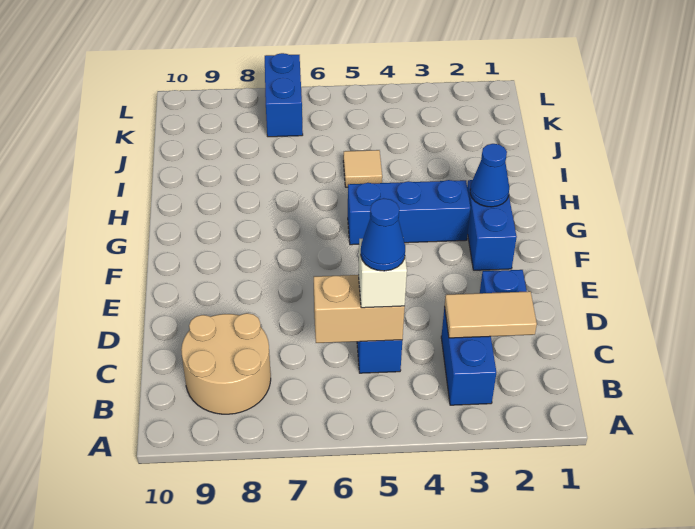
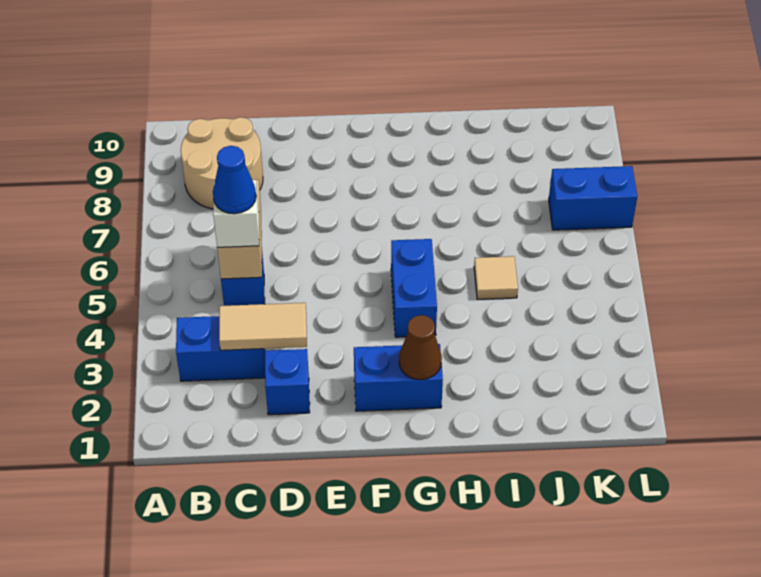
tan 1x2 tile [445,291,537,338] -> tan 1x2 tile turned to [219,303,307,350]
blue 1x1 cone [470,144,509,207] -> brown 1x1 cone [399,315,442,380]
blue 1x3 brick [348,180,470,245] -> blue 1x2 brick [391,239,437,337]

